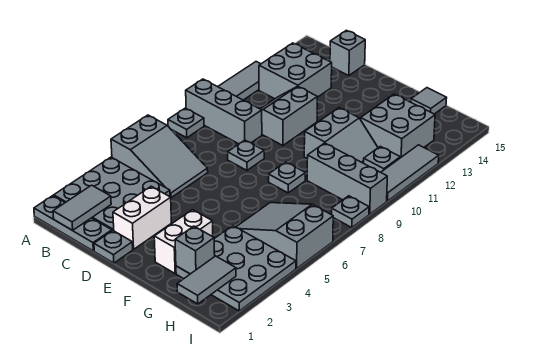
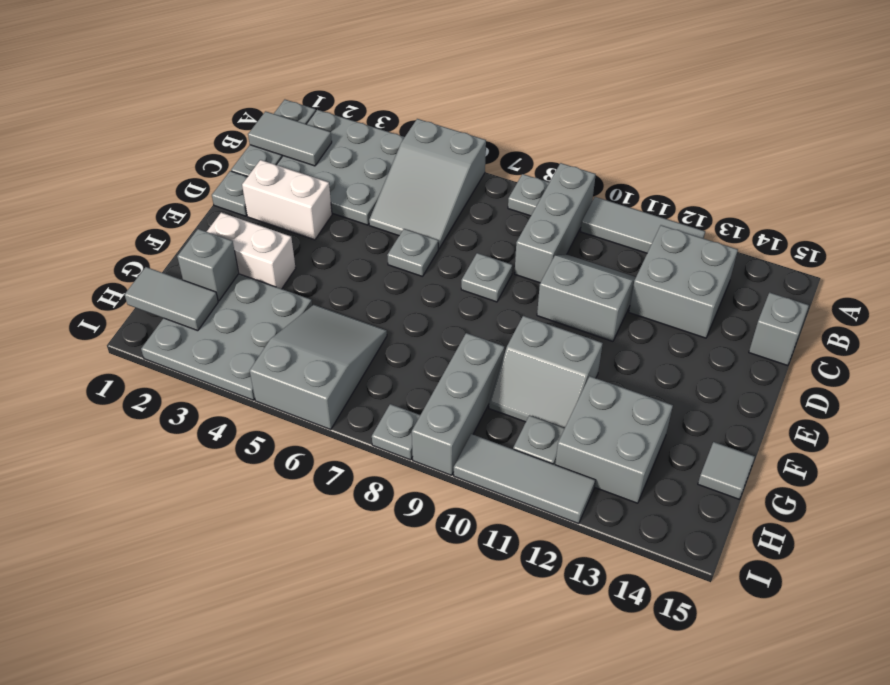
grey 1x1 plate [269,162,305,193] -> grey 1x1 plate moved to [387,229,438,277]

